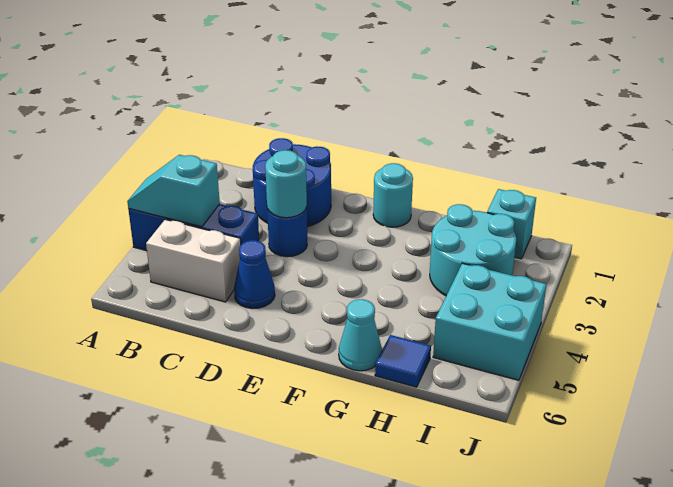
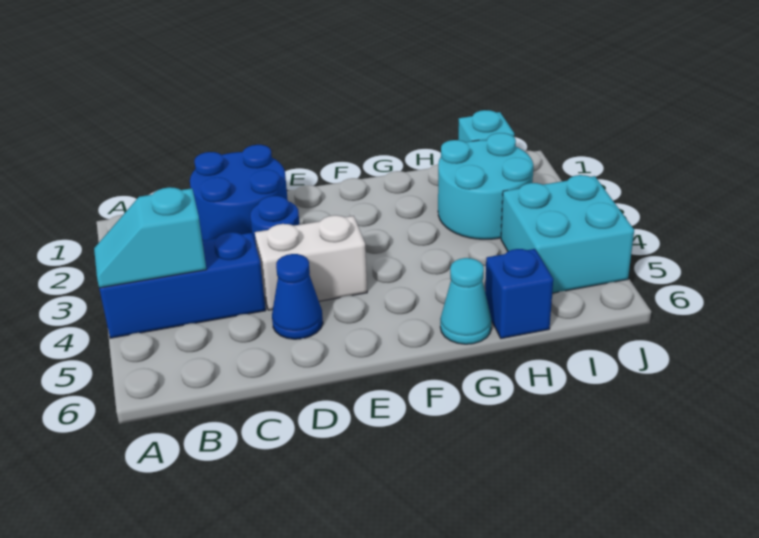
white 1x2 brick [146,219,241,302] -> white 1x2 brick moved to [255,215,367,310]
cyan 1x1 round brick [265,150,307,218] -> none
cyan 1x1 round brick [373,163,413,227] -> none
blue 1x1 tile [375,335,431,387] -> blue 1x1 brick [485,249,553,338]

